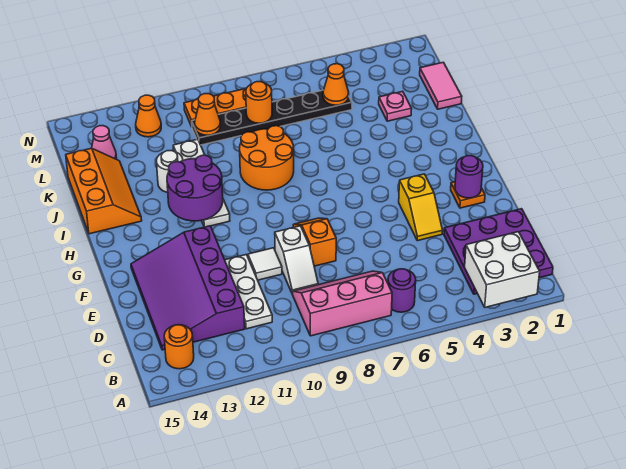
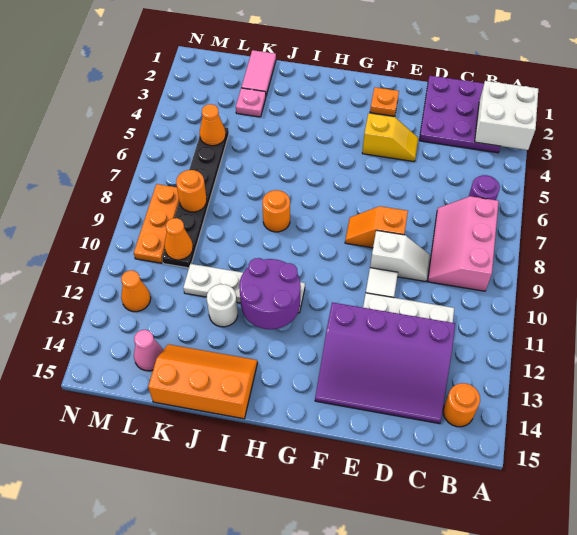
purple 1x1 round brick [455,156,483,198] -> none
orange 2x2 round brick [240,126,294,190] -> orange 1x1 round brick [262,190,290,232]
pink 1x2 tile [420,62,462,109] -> pink 1x2 tile turned to [241,50,276,96]

